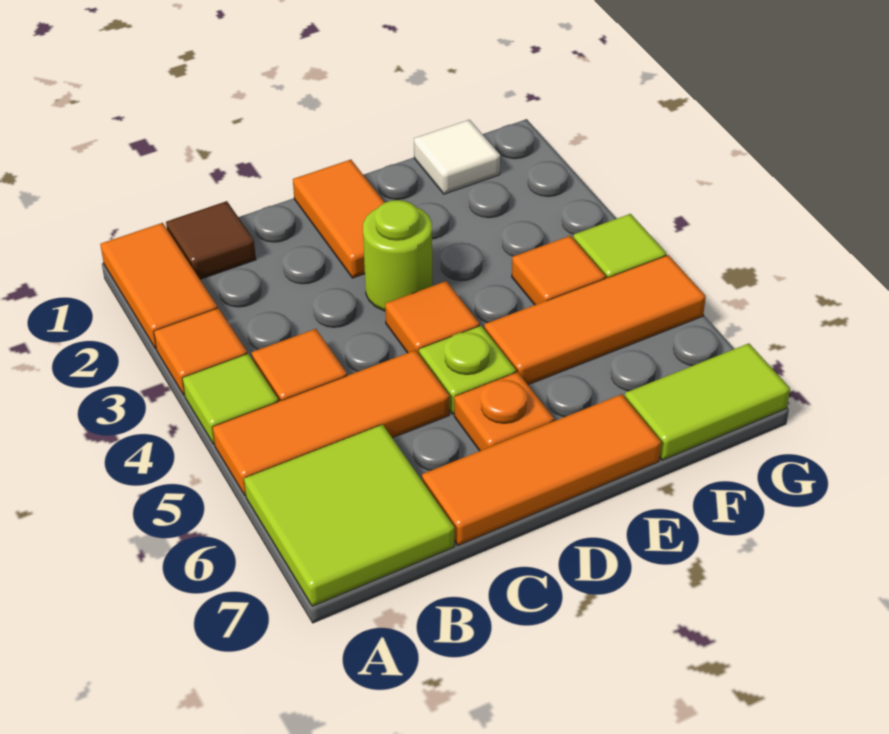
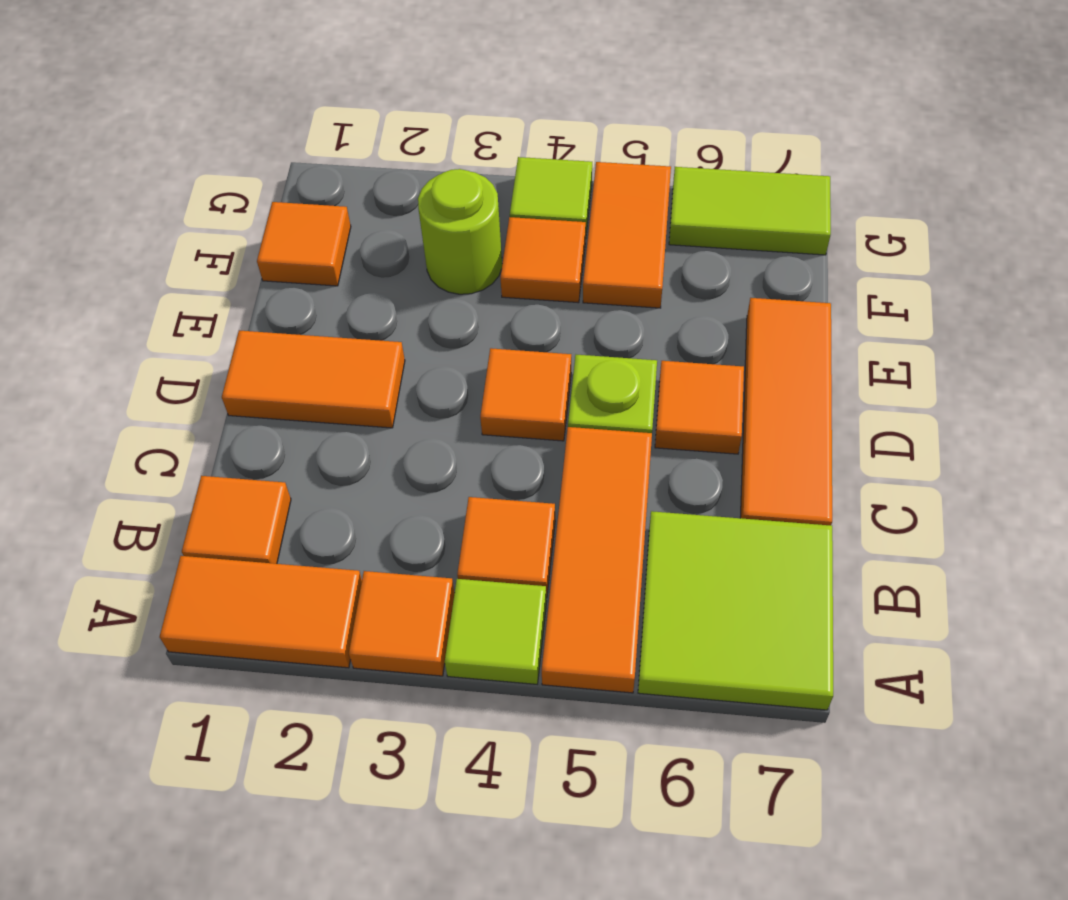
brown 1x1 tile [166,201,256,279] -> orange 1x1 tile [182,476,291,564]
lime 1x1 round brick [363,200,433,311] -> lime 1x1 round brick moved to [418,169,502,294]
orange 1x1 plate [454,372,554,451] -> orange 1x1 tile [655,361,744,454]
orange 1x3 tile [484,255,706,385] -> orange 1x2 tile [583,162,671,308]
white 1x1 tile [414,120,500,194] -> orange 1x1 tile [257,202,351,286]
lime 1x2 tile [625,343,790,460] -> lime 1x2 tile turned to [669,167,831,255]

